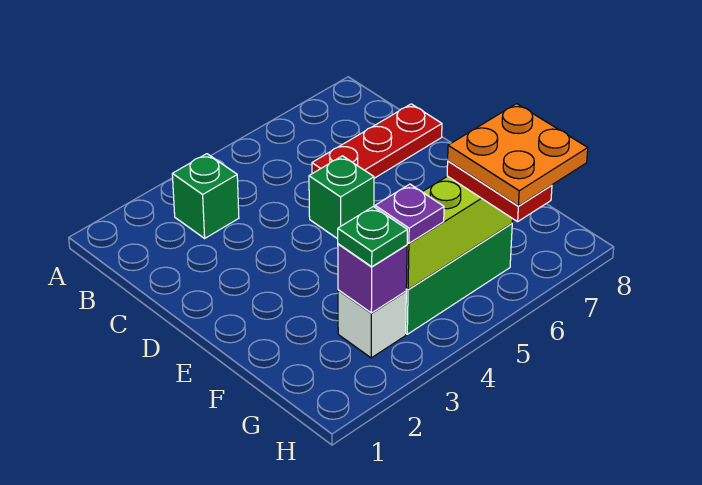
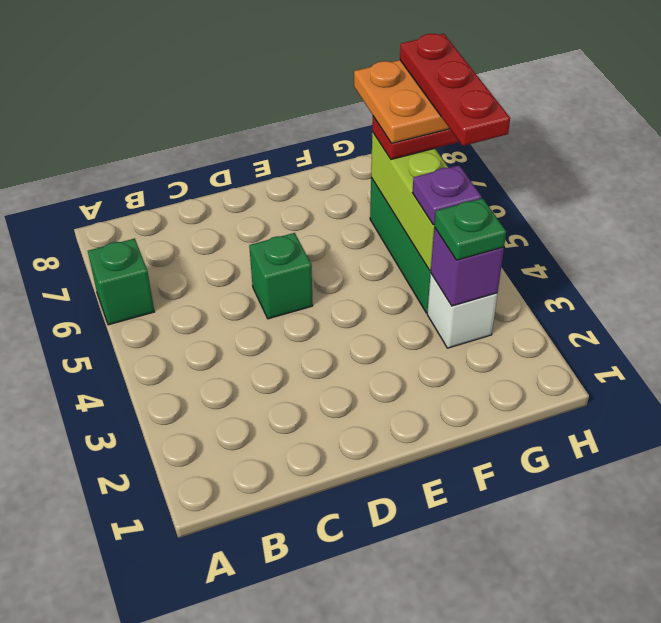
green 1x1 brick [172,154,239,238] -> green 1x1 brick moved to [88,239,155,325]
red 1x3 plate [312,104,442,178] -> red 1x3 plate moved to [400,34,510,146]

